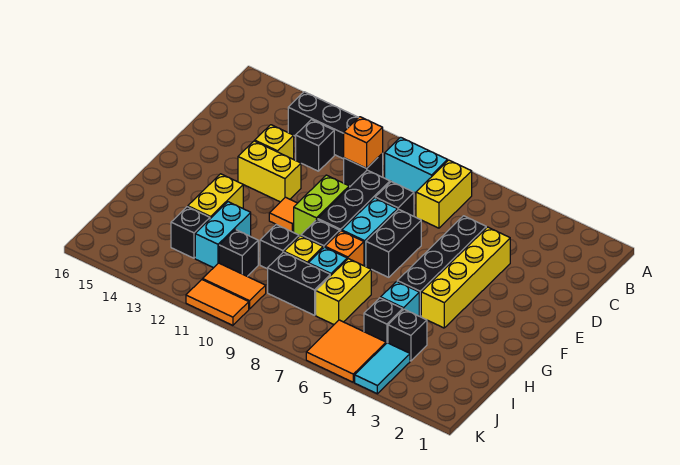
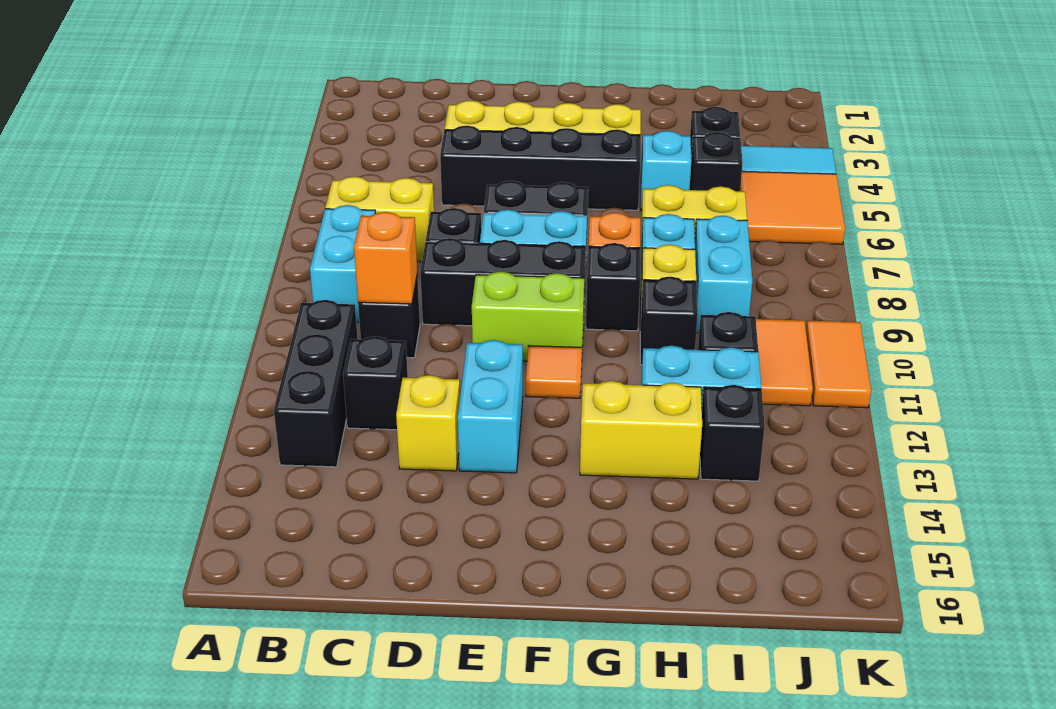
yellow 1x2 brick [238,141,301,202] -> cyan 1x2 brick [458,340,523,473]
black 1x2 brick [268,252,330,315] -> cyan 1x2 brick [695,216,752,333]

